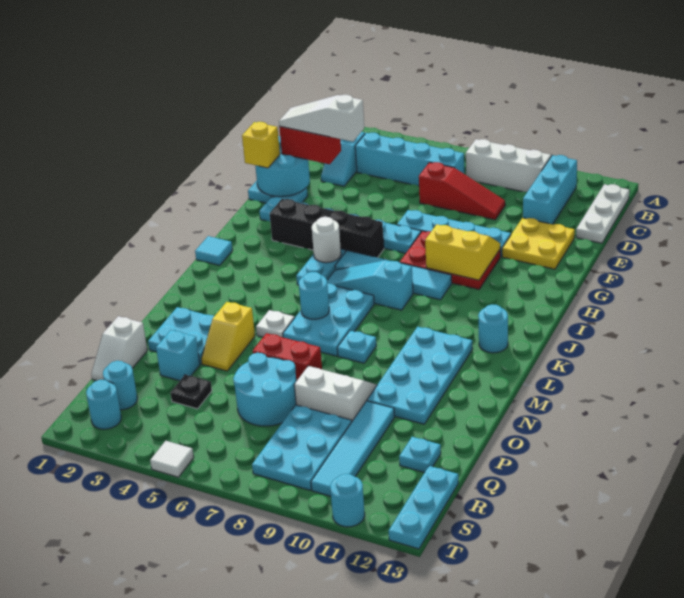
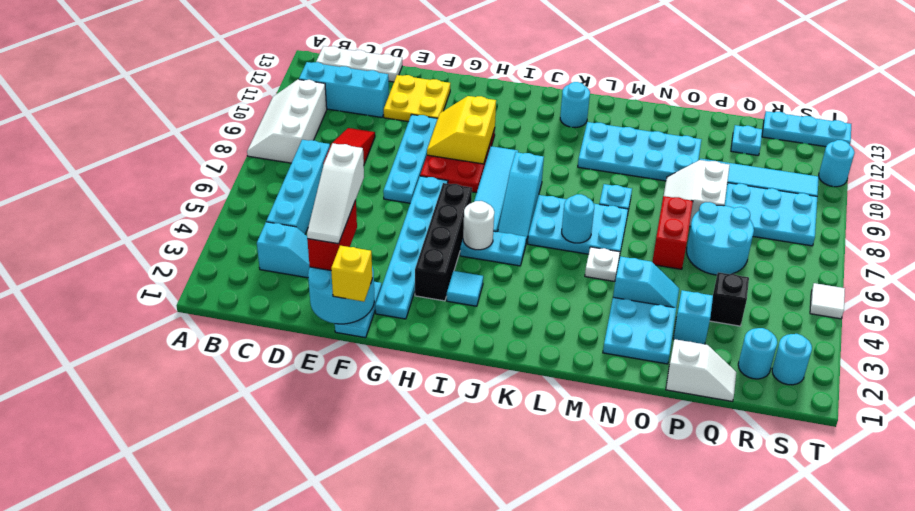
cyan 1x1 tile [195,236,233,265] -> cyan 1x1 tile moved to [447,271,483,306]
yellow 1x2 slope [201,302,255,371] -> cyan 1x2 slope [613,256,679,308]
black 1x1 plate [171,375,212,409] -> black 1x1 brick [710,272,749,326]

